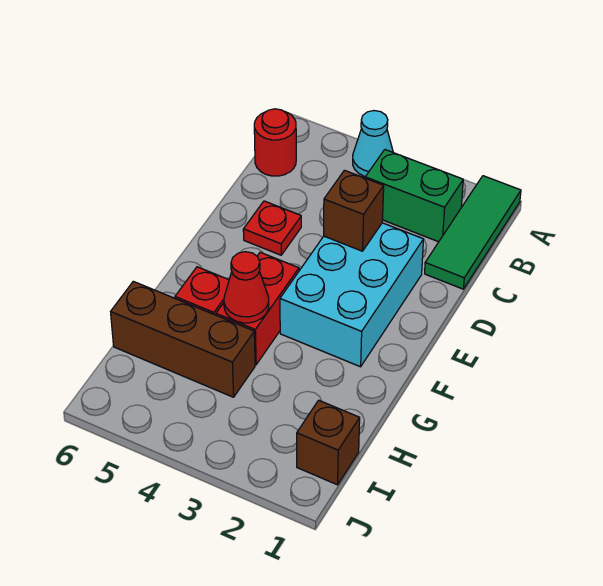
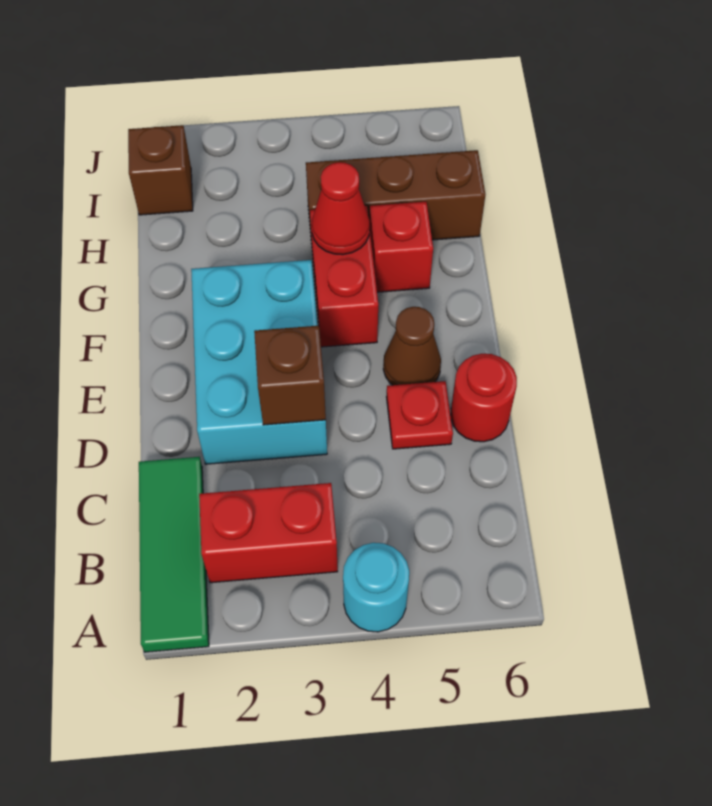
cyan 1x1 cone [353,111,393,177] -> cyan 1x1 round brick [343,543,409,632]
green 1x2 brick [365,150,463,242] -> red 1x2 brick [199,483,338,583]
red 1x1 round brick [254,109,296,176] -> red 1x1 round brick moved to [451,354,517,442]
none -> brown 1x1 cone [383,307,441,385]

